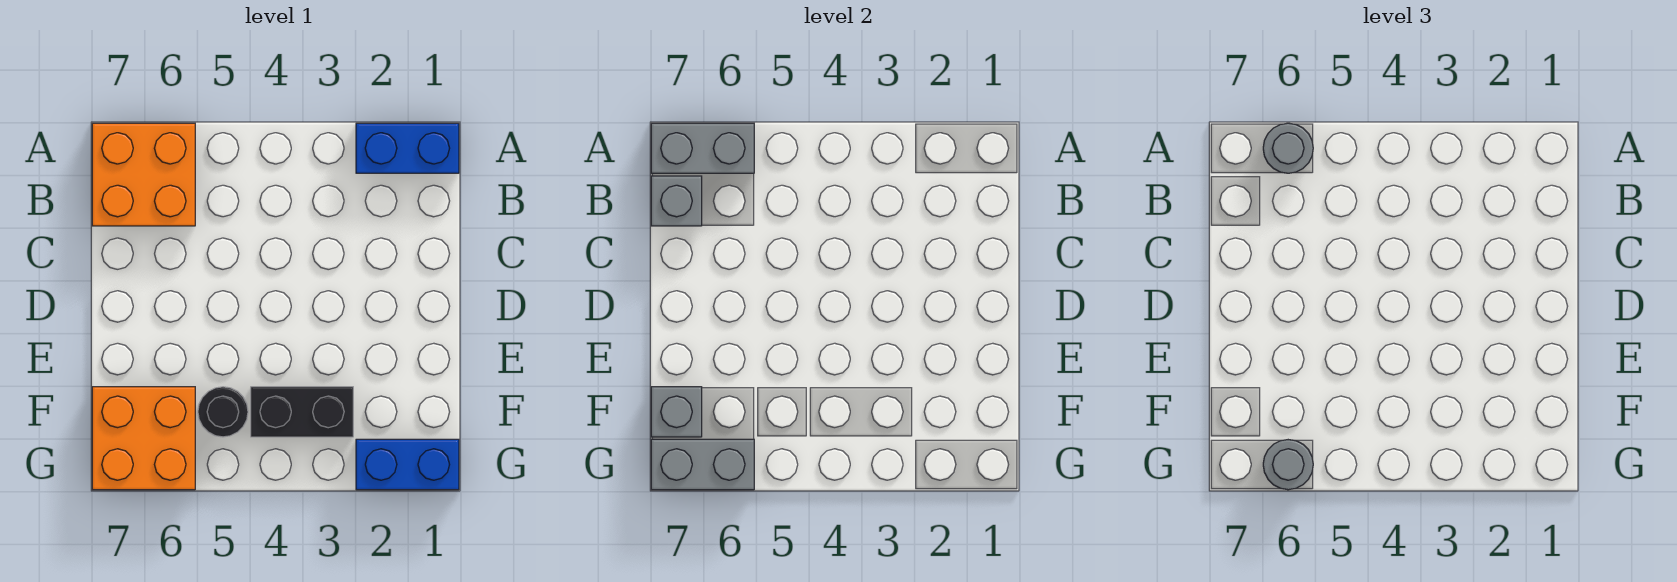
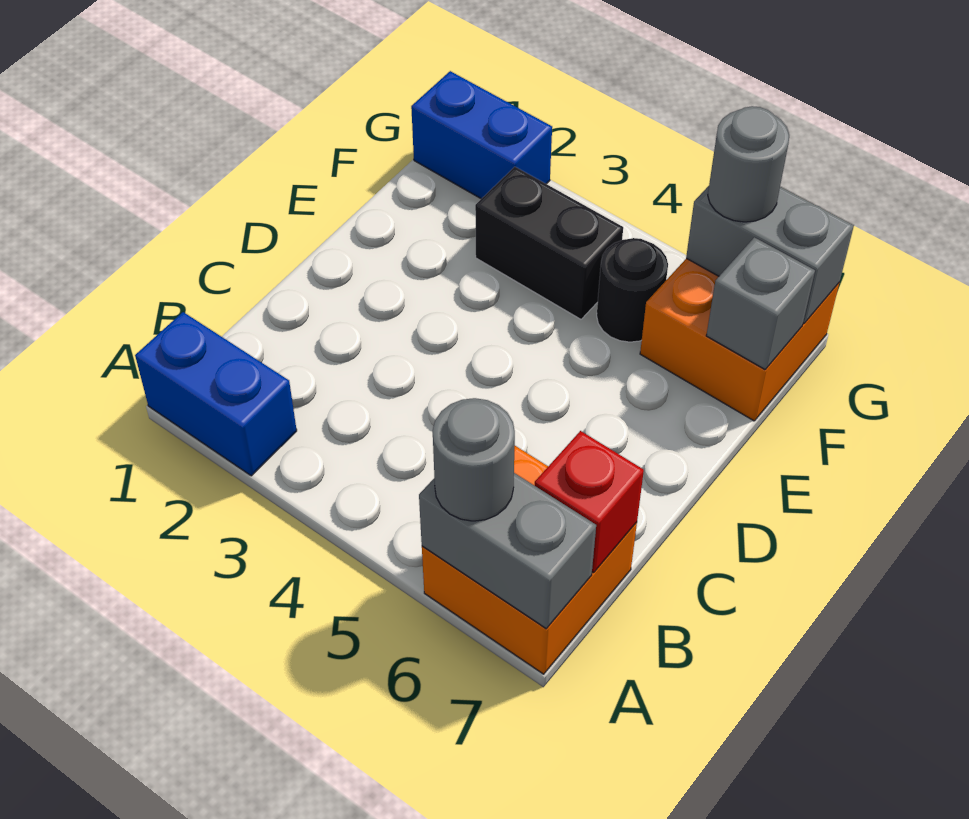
grey 1x1 brick [651,176,702,226] -> red 1x1 brick [535,431,644,572]

